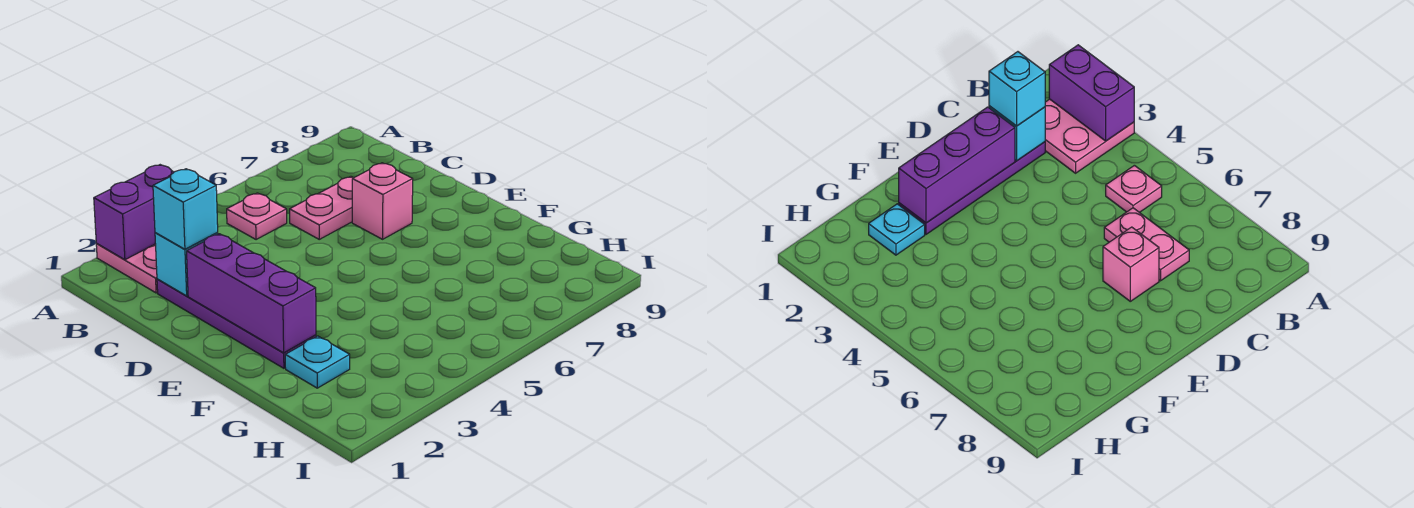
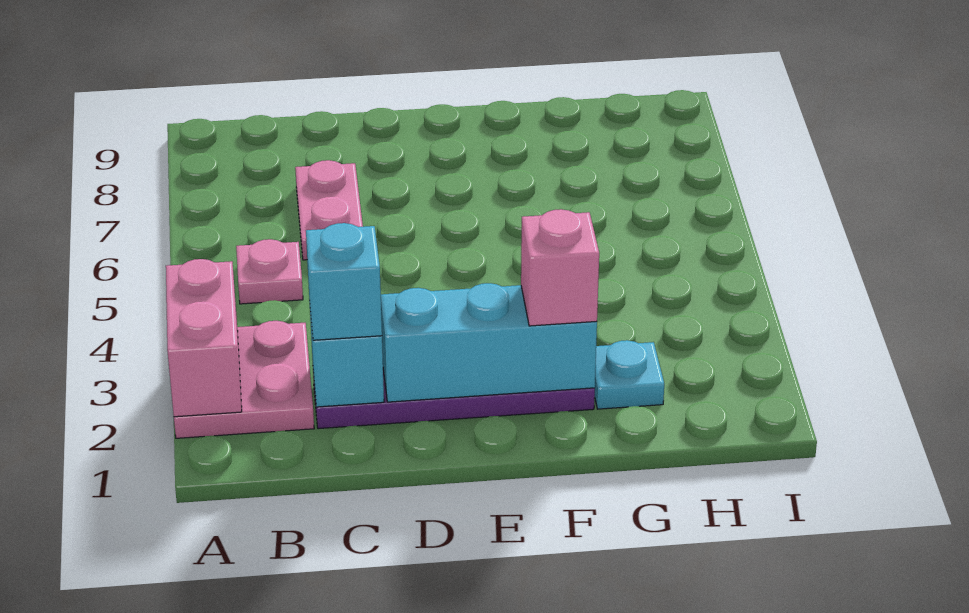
purple 1x2 brick [94,165,174,260] -> pink 1x2 brick [166,259,242,417]
purple 1x3 brick [187,234,316,353] -> cyan 1x3 brick [381,283,597,402]
pink 1x1 brick [352,163,413,239] -> pink 1x1 brick moved to [521,209,599,326]

